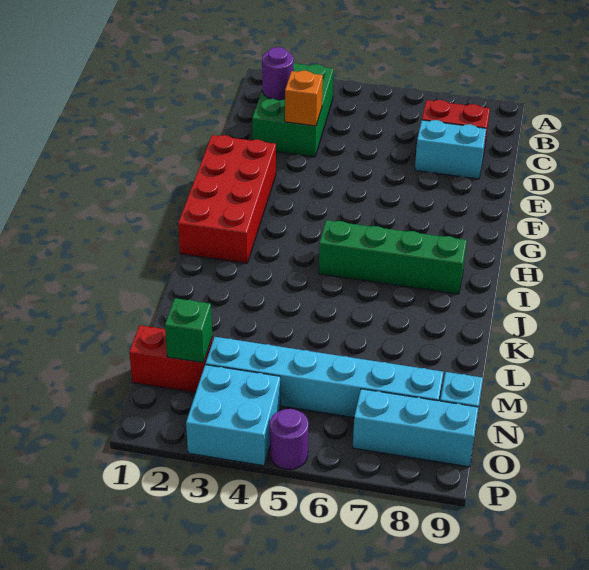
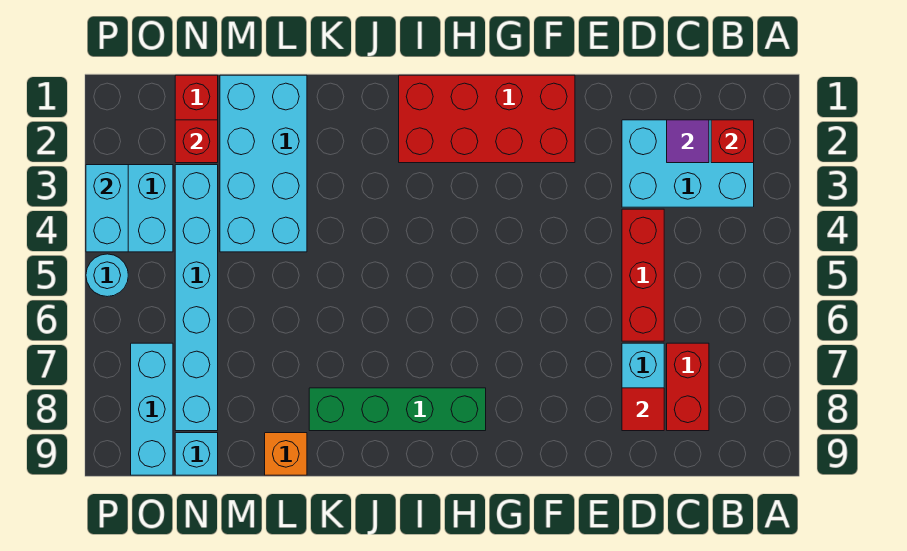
green 2x3 brick [252,63,334,157] -> cyan 2x3 brick [622,120,754,207]
none -> red 1x1 brick [711,120,754,163]
purple 1x1 round brick [262,47,294,100] -> purple 1x1 tile [667,120,709,163]
orange 1x1 brick [285,71,323,126] -> orange 1x1 brick moved to [265,433,307,475]
none -> red 1x3 brick [622,209,664,341]
none -> red 1x1 tile [622,388,664,431]
green 1x4 brick [319,220,467,294] -> green 1x4 brick turned to [309,388,486,431]
none -> cyan 2x4 brick [220,75,307,252]
green 1x1 brick [165,298,212,363] -> red 1x1 brick [175,120,218,163]
none -> cyan 1x2 brick [86,165,128,252]
purple 1x1 round brick [270,409,308,469] -> cyan 1x1 round brick [86,254,128,297]

